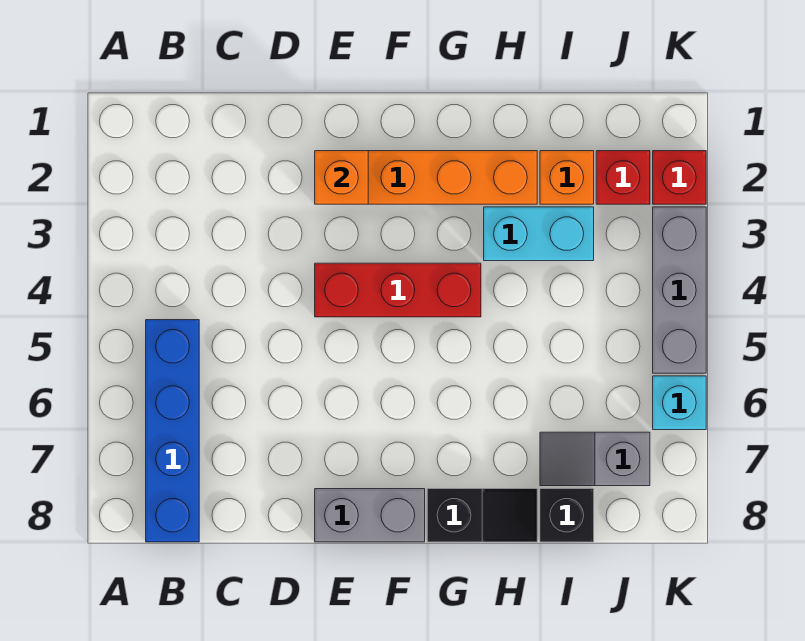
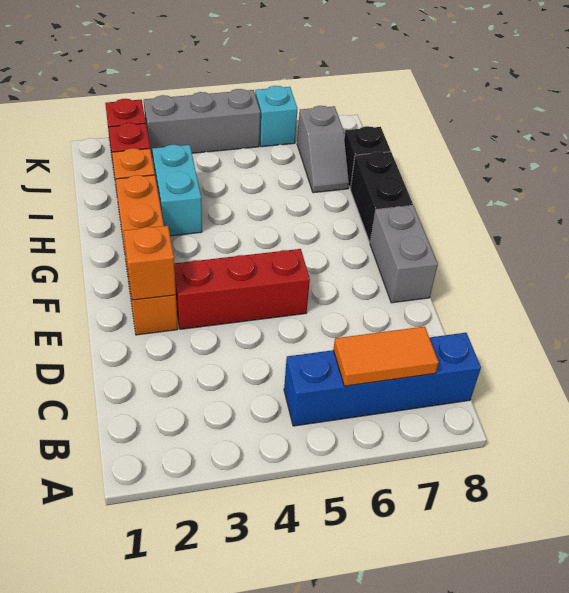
none -> orange 1x2 tile [333,327,439,386]
red 1x3 brick [315,263,481,317] -> red 1x3 brick turned to [174,249,310,329]
black 1x2 slope [427,489,537,542] -> black 1x2 brick [350,151,413,242]

